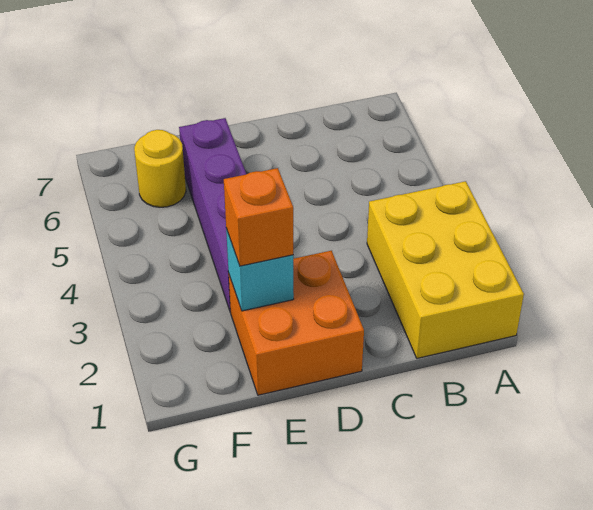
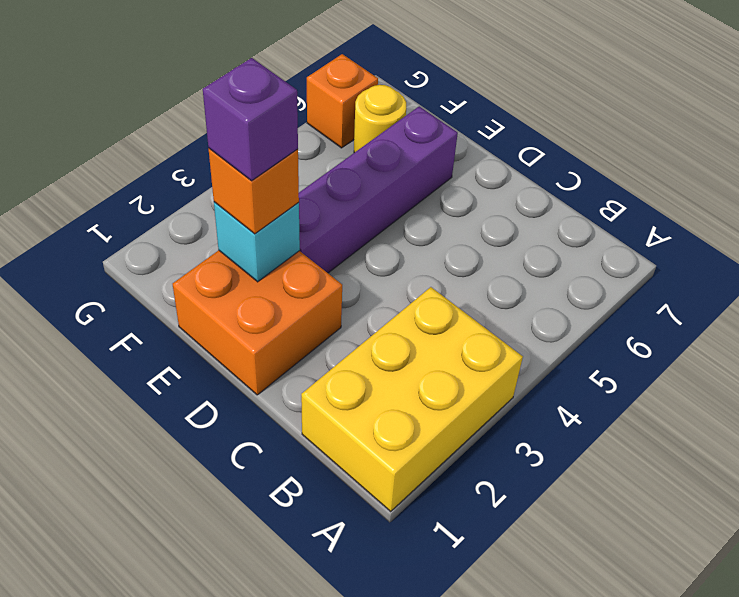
none -> purple 1x1 brick [203,58,298,181]
none -> orange 1x1 brick [307,54,378,148]

